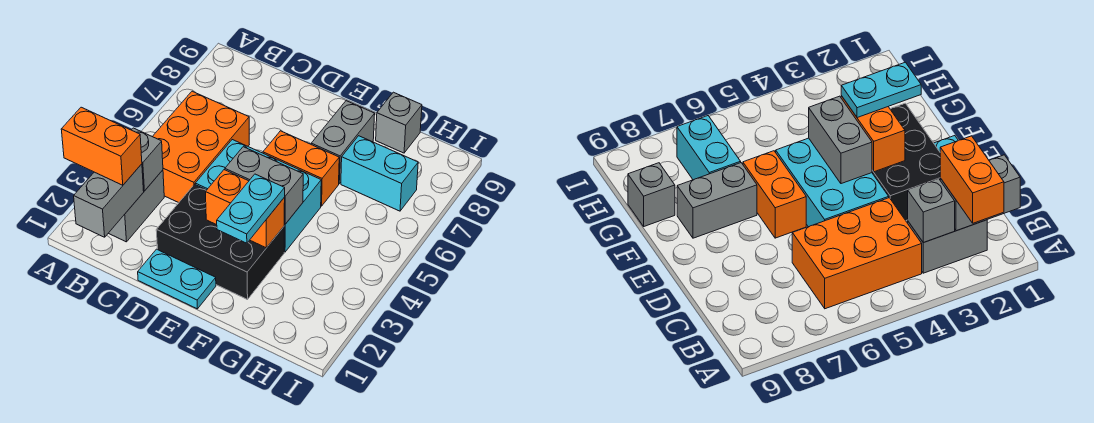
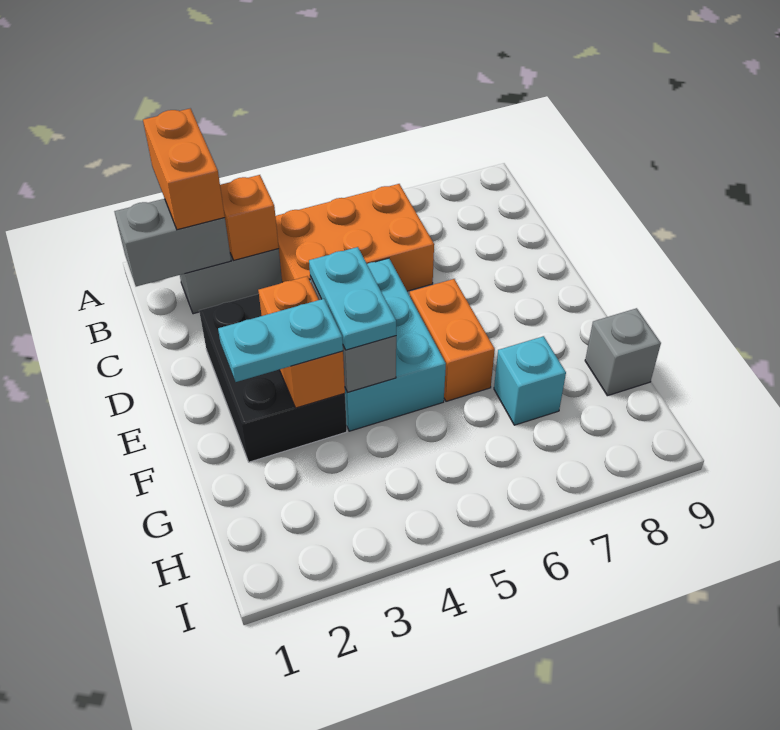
grey 1x1 brick [132,128,163,191] -> orange 1x1 brick [220,175,279,260]
cyan 1x2 plate [138,249,216,309] -> cyan 1x2 plate moved to [309,247,396,350]
grey 1x2 brick [311,101,375,184] -> none
cyan 1x2 brick [341,136,418,211] -> cyan 1x1 brick [494,336,566,425]

